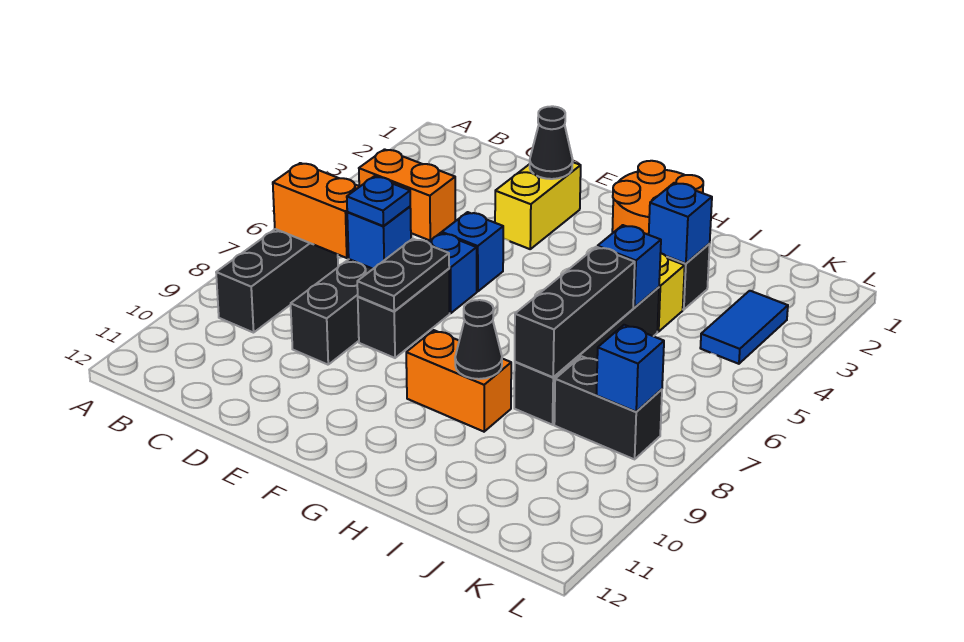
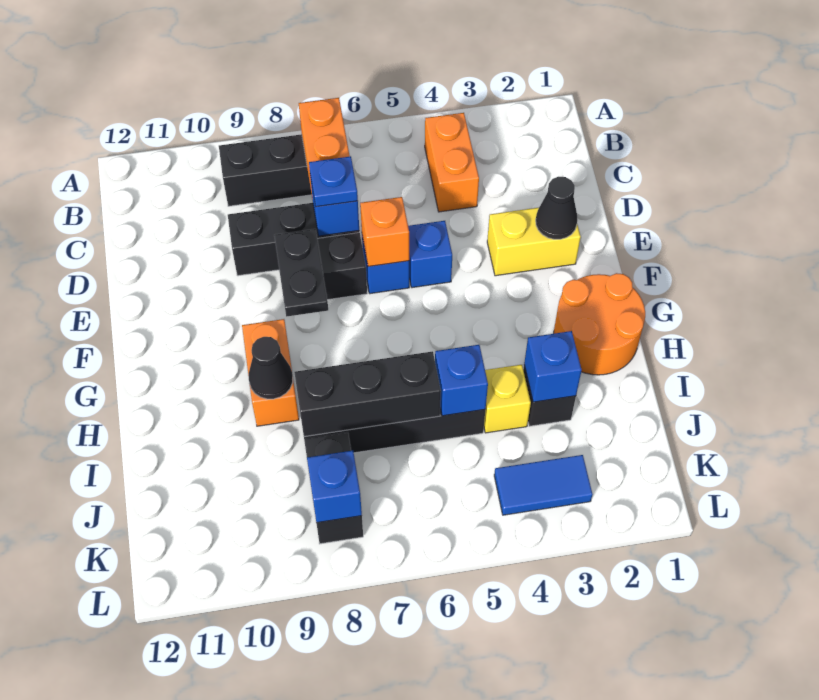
none -> orange 1x1 brick [360,197,409,267]
black 1x2 plate [357,239,449,311] -> black 1x2 plate turned to [274,229,328,317]

